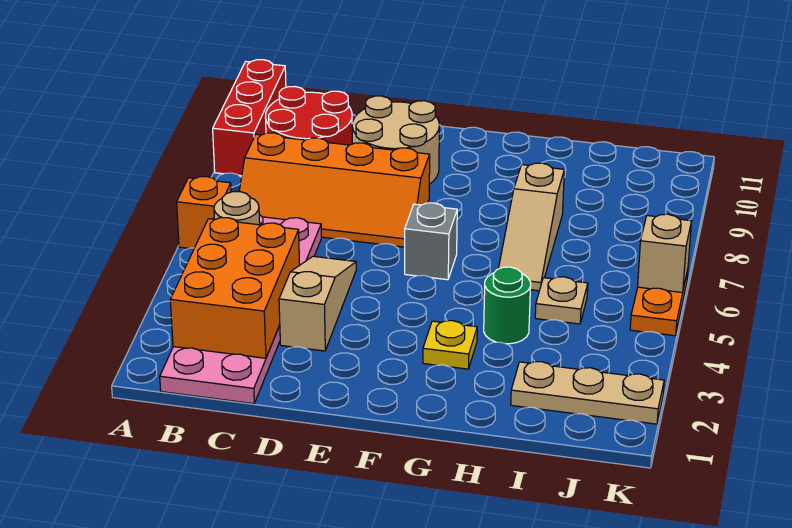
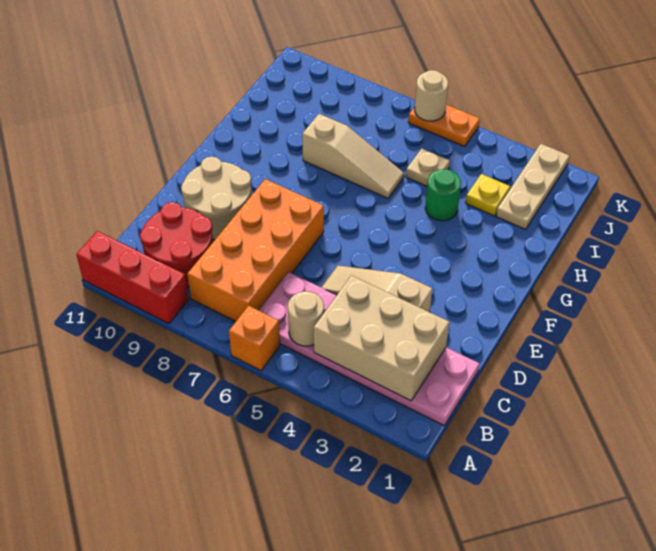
orange 2x3 brick [170,218,300,358] -> tan 2x3 brick [314,275,449,401]
orange 2x4 slope [239,133,430,247] -> orange 2x4 brick [187,179,324,321]
grey 1x1 brick [405,203,457,280] -> none
yellow 1x1 plate [423,321,477,369] -> yellow 1x1 plate moved to [466,174,510,216]
tan 1x1 brick [638,214,692,293] -> tan 1x1 round brick [415,70,448,121]

